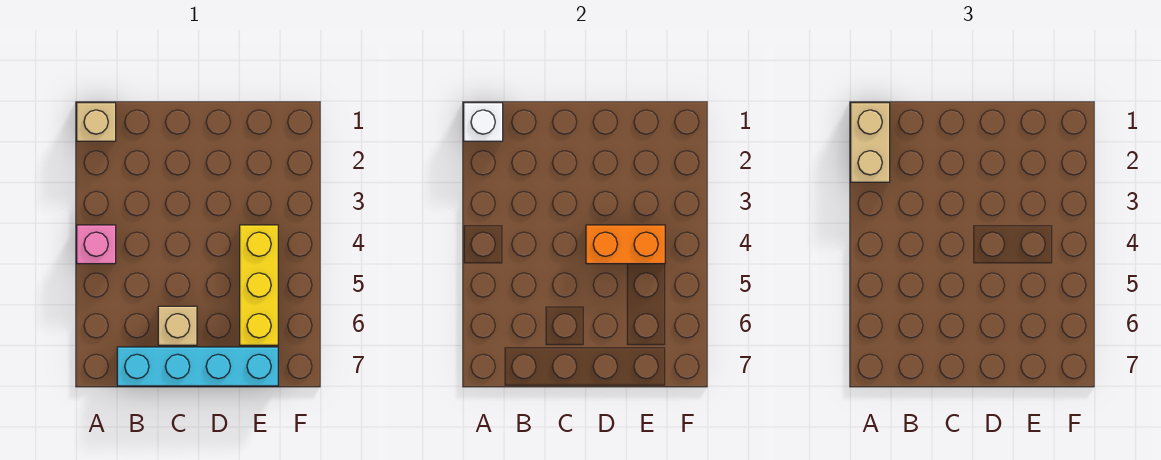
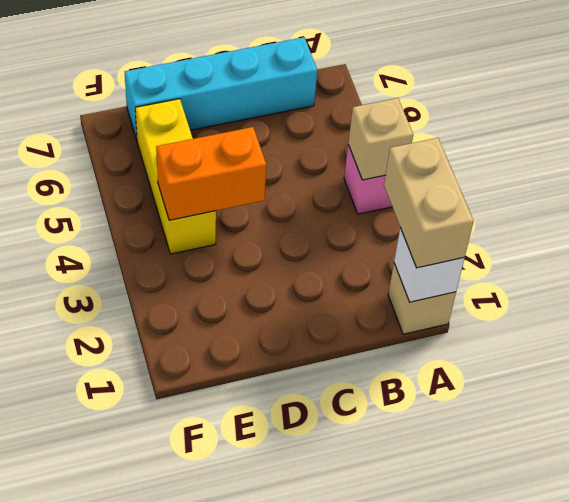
tan 1x1 brick [158,306,197,345] -> tan 1x1 brick moved to [348,98,413,180]

